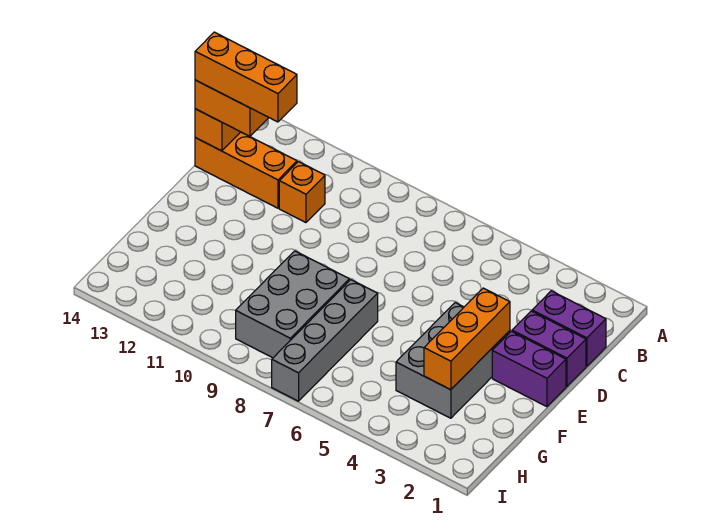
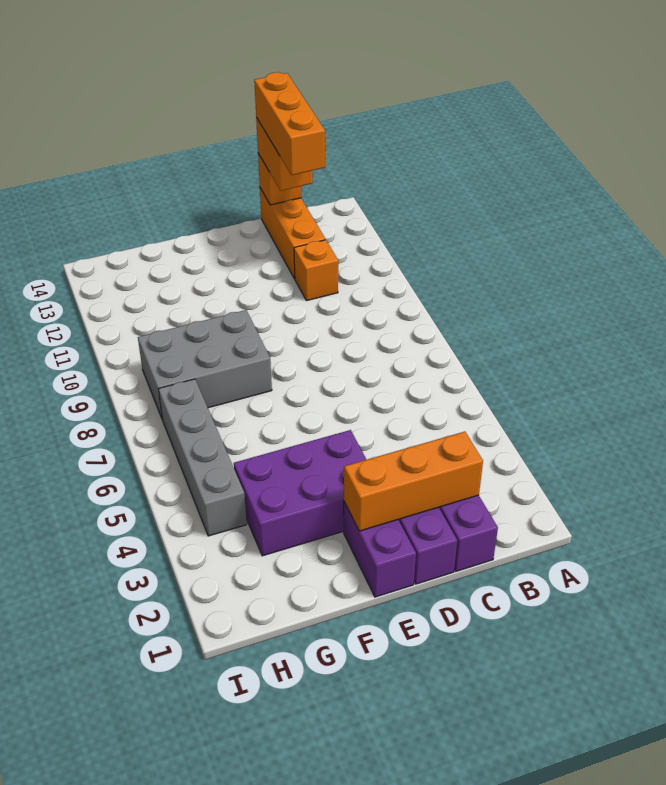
grey 2x3 brick [396,303,510,418] -> purple 2x3 brick [234,430,366,556]
orange 1x3 brick [424,288,510,390] -> orange 1x3 brick moved to [344,432,483,531]
grey 1x4 brick [272,280,378,401] -> grey 1x4 brick turned to [158,379,247,536]

